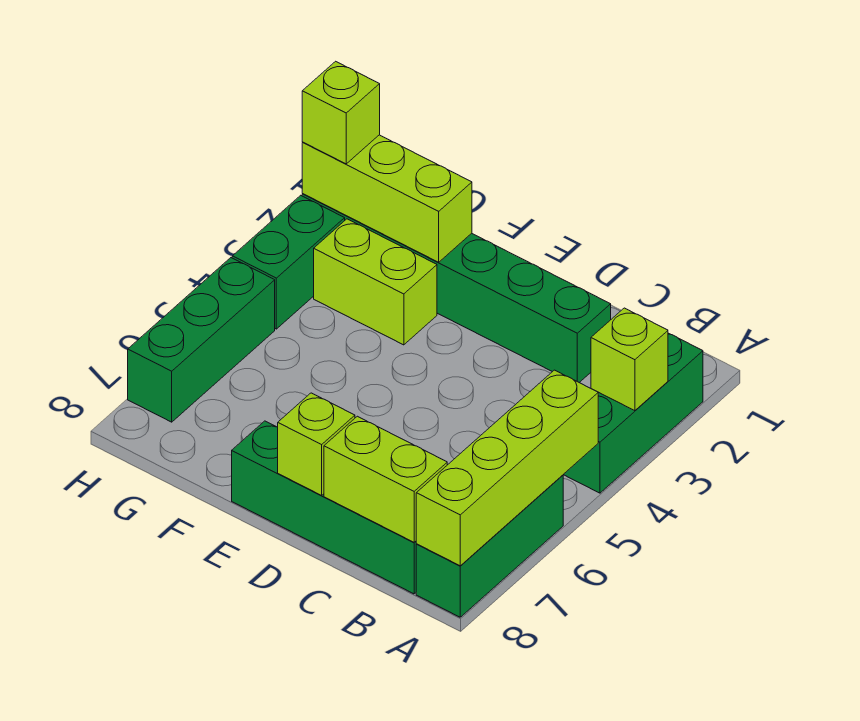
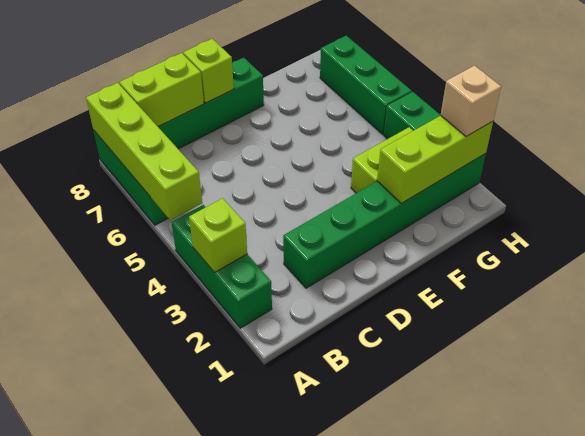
lime 1x1 brick [302,61,380,164] -> tan 1x1 brick [441,66,501,137]

